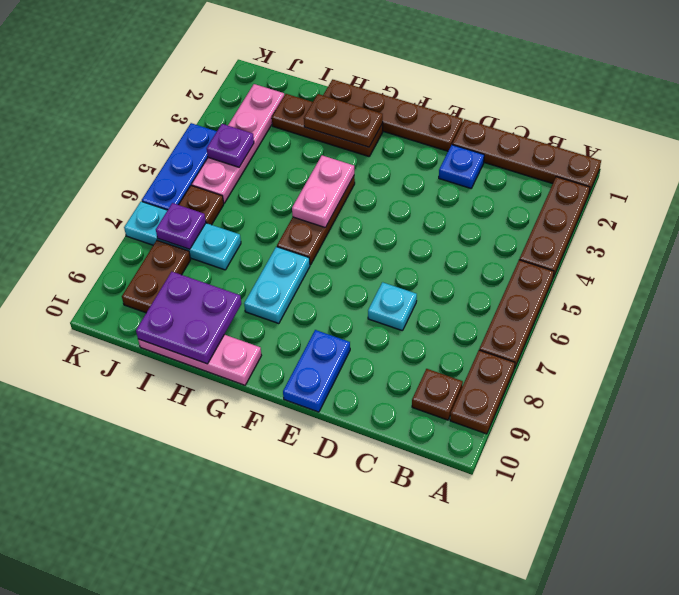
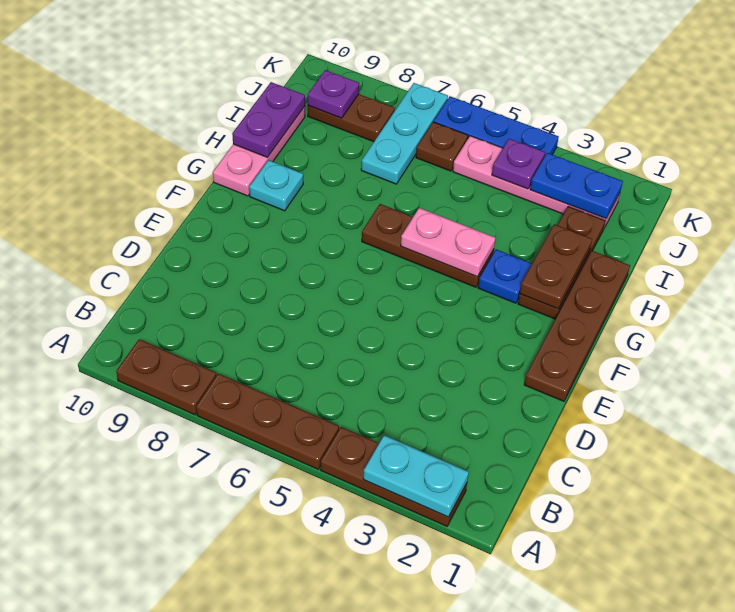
brown 1x4 plate [452,119,601,193] -> none
brown 1x1 plate [412,369,463,420] -> none
blue 1x1 plate [439,145,484,188] -> blue 1x1 plate moved to [478,249,532,303]
cyan 1x1 plate [368,282,417,331] -> cyan 1x1 plate moved to [249,160,303,211]
blue 1x2 plate [283,330,350,412] -> blue 1x2 plate moved to [530,153,623,219]
cyan 1x2 plate [244,247,310,324] -> cyan 1x2 plate moved to [363,435,469,517]
purple 2x2 plate [136,272,241,364] -> purple 1x2 plate [232,82,305,157]
purple 1x1 plate [156,203,206,249] -> purple 1x1 plate moved to [308,70,359,118]

